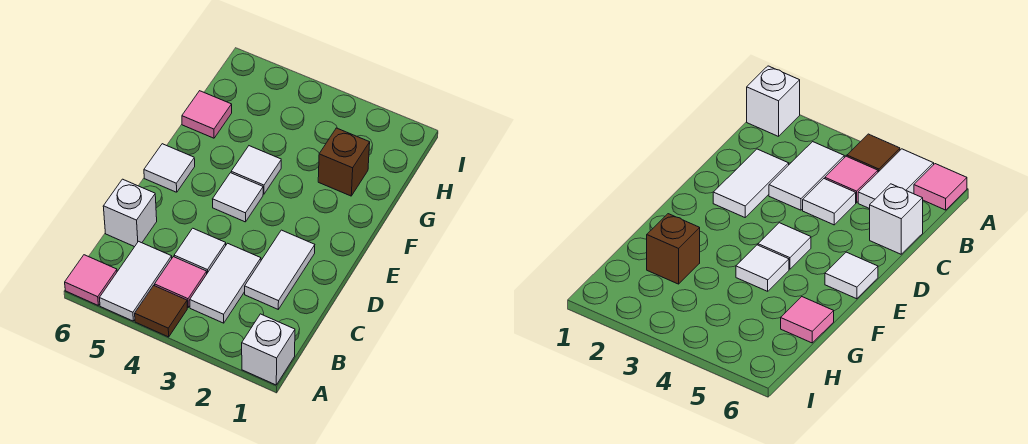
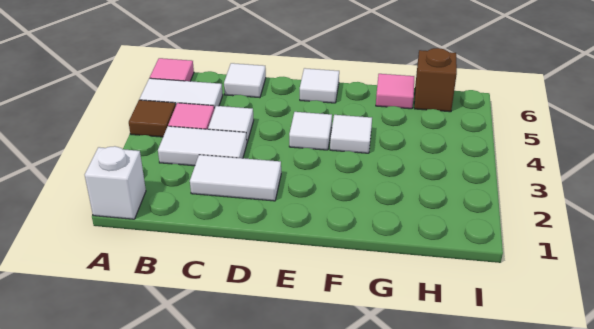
white 1x1 brick [103,179,157,247] -> white 1x1 tile [224,63,266,98]
brown 1x1 brick [318,128,370,196] -> brown 1x1 brick moved to [414,48,457,112]

